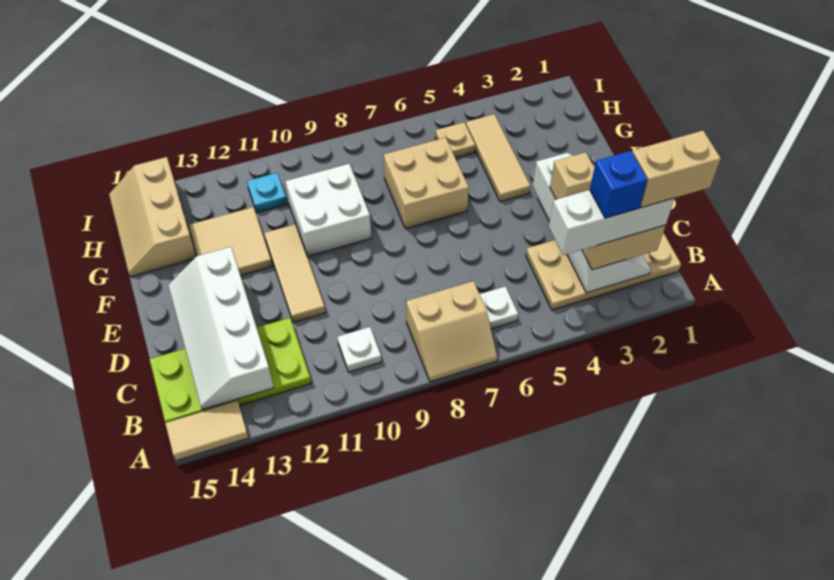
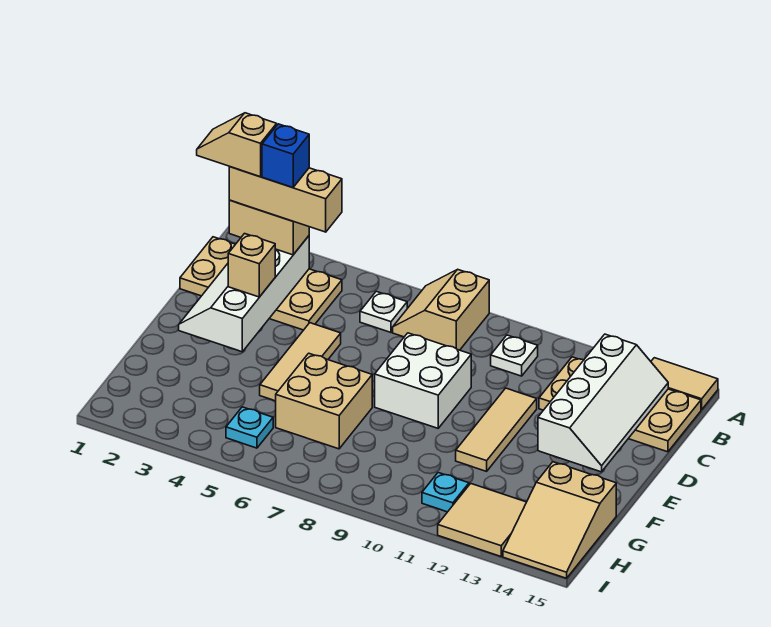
tan 2x2 slope [406,281,497,382] -> tan 2x2 slope turned to [393,269,489,350]
tan 1x2 brick [632,131,721,208] -> tan 1x2 slope [197,113,277,177]
white 1x3 brick [549,190,675,255] -> tan 1x3 brick [229,167,342,232]
lime 2x4 plate [149,318,311,423] -> tan 2x4 plate [539,357,701,452]
tan 1x3 tile [466,114,530,202] -> tan 1x3 tile moved to [260,323,341,401]
white 2x2 brick [285,164,371,257] -> white 2x2 brick moved to [375,333,471,428]
tan 2x2 tile [189,207,272,276] -> tan 2x2 tile moved to [438,484,526,556]
tan 2x3 slope [109,157,196,277] -> tan 2x3 slope turned to [503,462,616,578]
tan 1x1 plate [435,123,475,158] -> cyan 1x1 plate [226,407,273,448]

